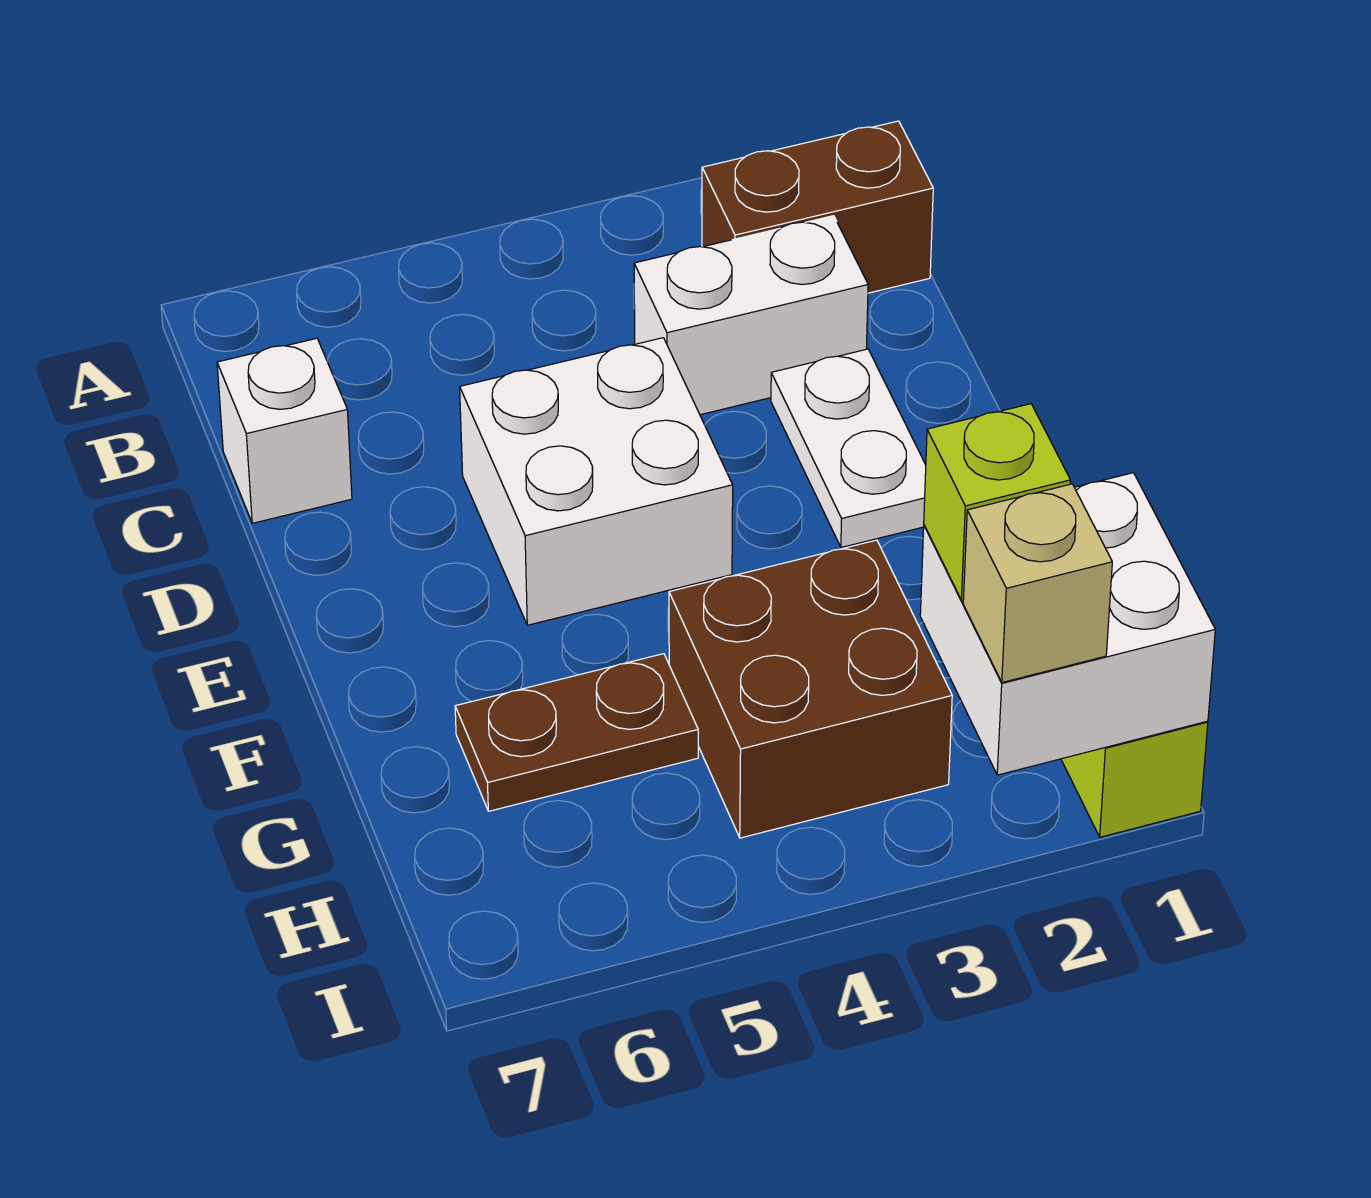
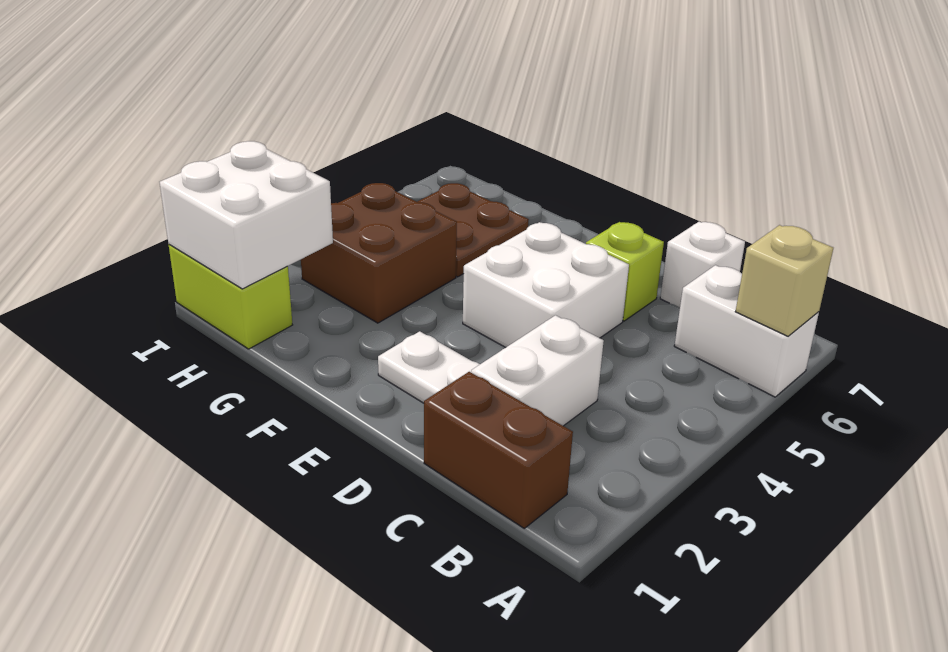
none -> white 1x2 brick [674,265,819,397]
brown 1x2 brick [702,121,933,293] -> brown 1x2 brick turned to [424,372,573,528]
brown 1x2 plate [455,654,698,811] -> brown 2x2 plate [418,183,529,277]
lime 1x1 brick [924,404,1070,600] -> lime 1x1 brick moved to [586,222,664,321]
tan 1x1 brick [963,484,1112,682] -> tan 1x1 brick moved to [735,225,833,336]

